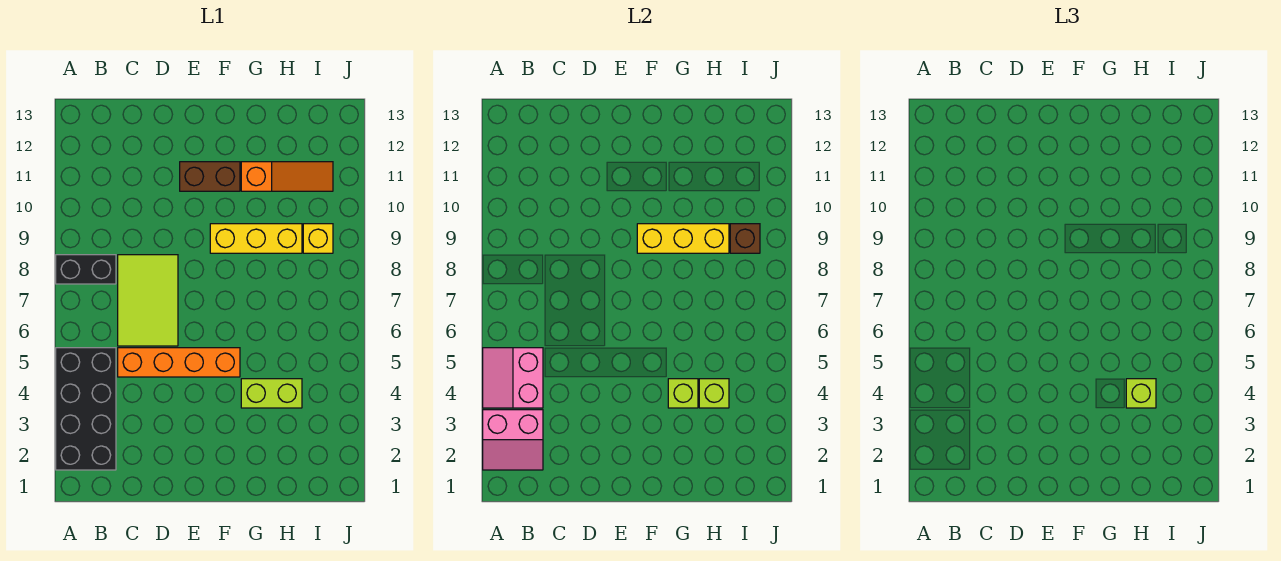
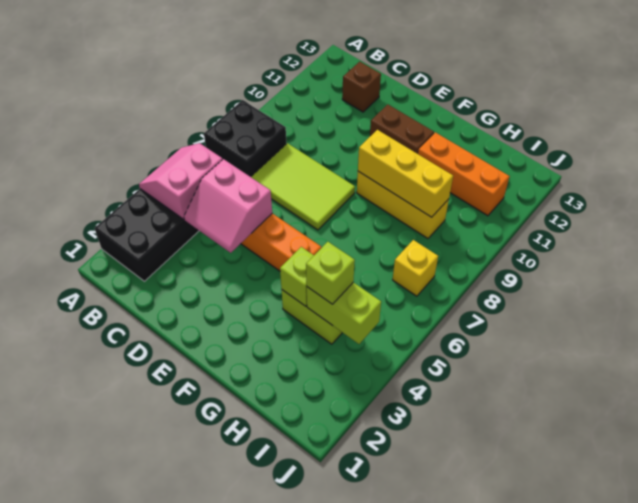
pink 2x2 slope [483,410,543,470] -> pink 2x2 slope moved to [184,159,272,253]
black 1x2 brick [56,255,116,284] -> black 2x2 brick [204,100,286,177]
lime 2x3 tile [118,255,178,346] -> lime 2x3 tile turned to [251,143,355,230]
orange 1x3 slope [241,162,333,191] -> orange 1x3 brick [418,132,509,216]
lime 1x1 brick [699,379,729,408] -> lime 1x2 brick [307,282,381,344]
yellow 1x1 brick [303,224,333,253] -> yellow 1x1 brick moved to [393,240,438,296]
brown 1x1 brick [730,224,760,253] -> brown 1x1 brick moved to [342,62,381,112]

